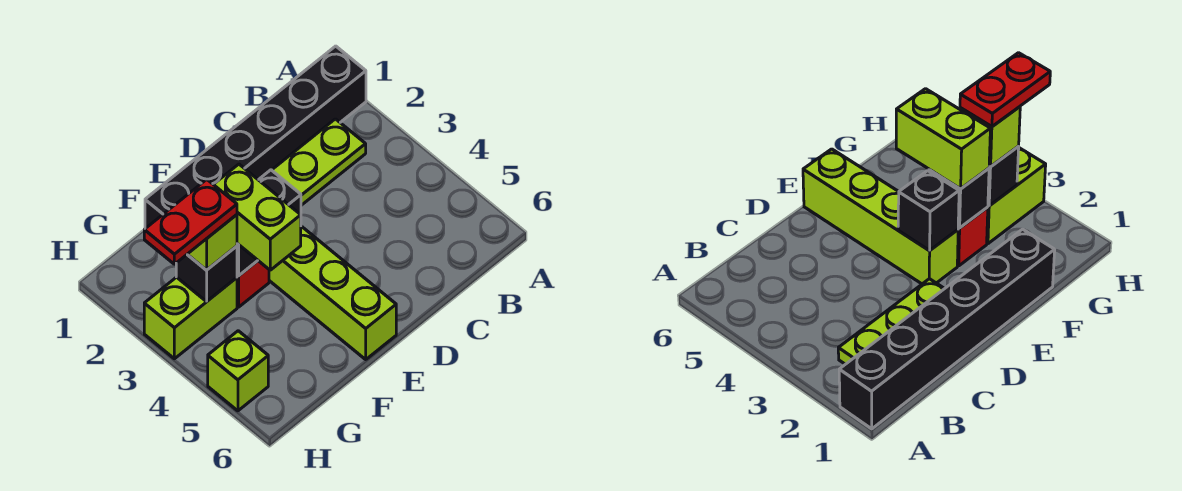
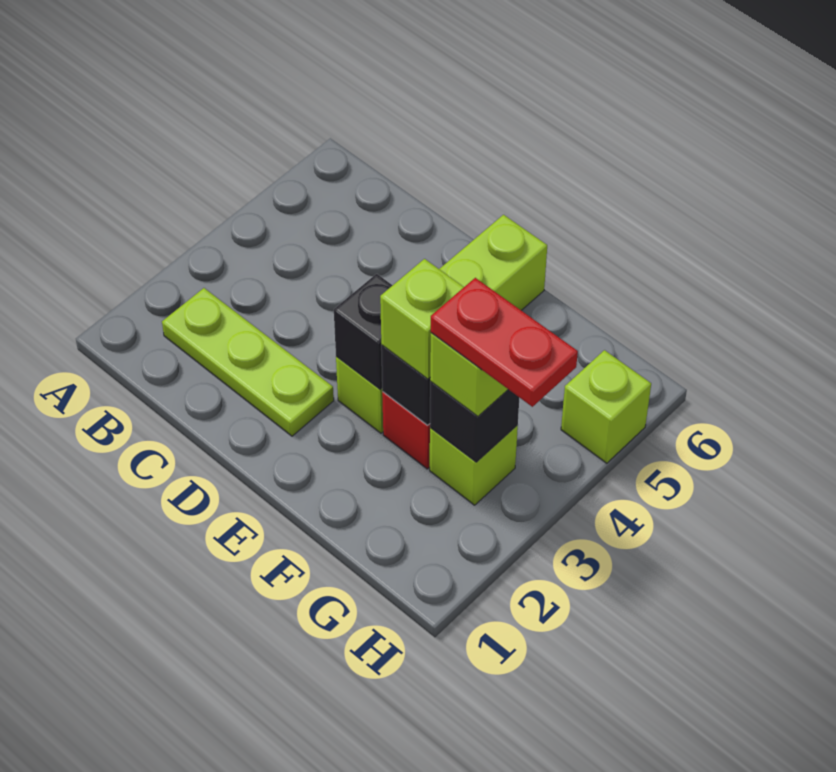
black 1x6 brick [145,46,366,229] -> none
lime 1x2 brick [213,164,301,270] -> lime 1x1 brick [380,259,464,379]
lime 1x2 brick [144,277,237,359] -> lime 1x1 brick [430,425,518,505]

